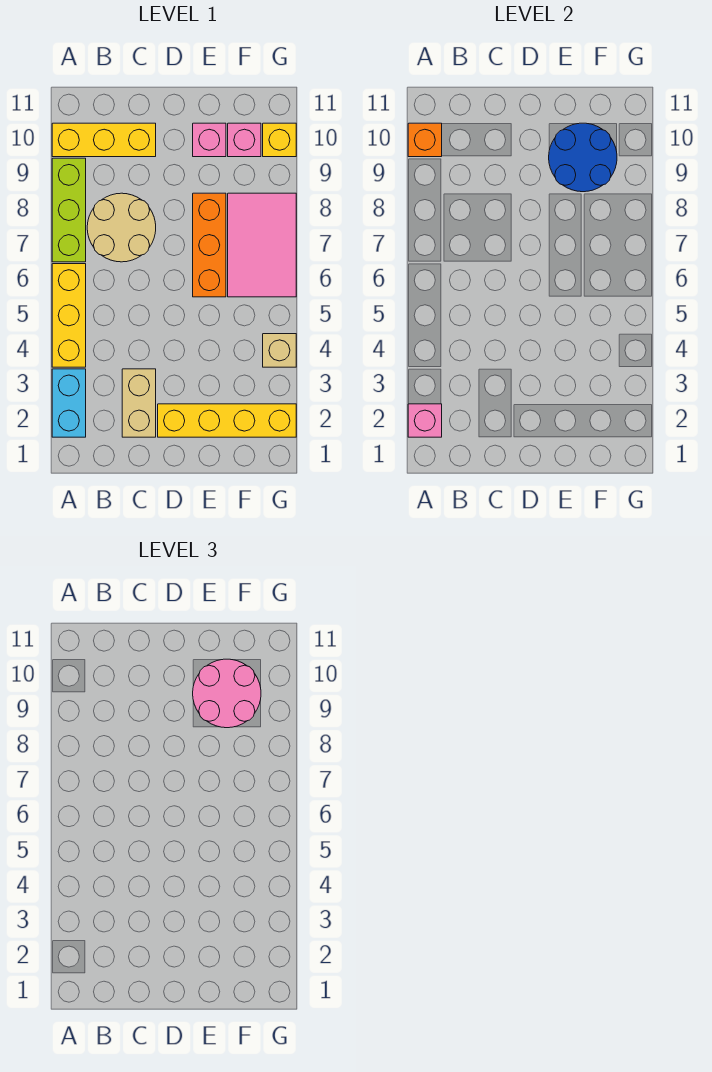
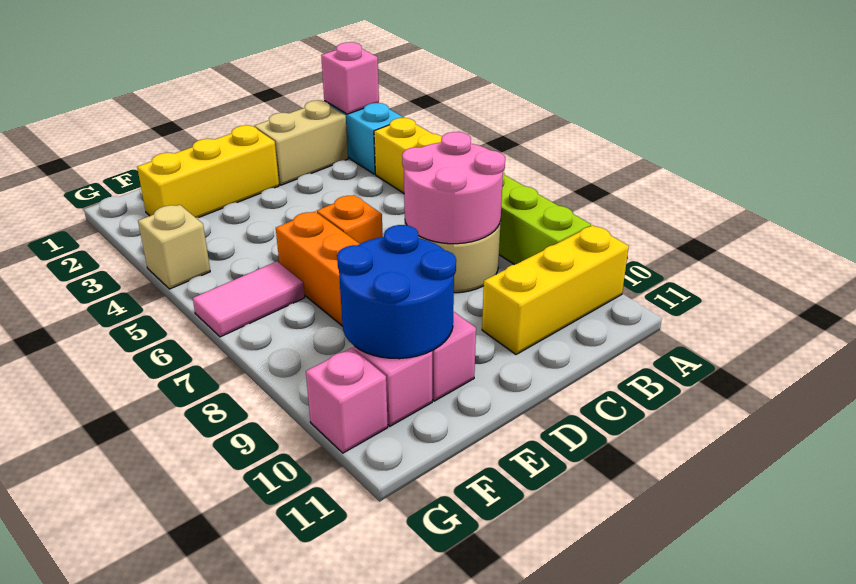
orange 1x1 brick [408,123,442,157] -> orange 1x1 brick moved to [317,195,383,244]
tan 1x2 brick [122,369,156,437] -> tan 1x2 brick turned to [254,100,348,185]
yellow 1x4 brick [158,404,296,437] -> yellow 1x3 brick [137,125,279,218]
pink 2x2 round brick [193,659,261,728] -> pink 2x2 round brick moved to [402,132,505,244]
pink 2x3 tile [228,193,296,297] -> pink 1x2 tile [193,261,305,337]
yellow 1x1 brick [263,123,296,157] -> pink 1x1 brick [306,348,388,453]

